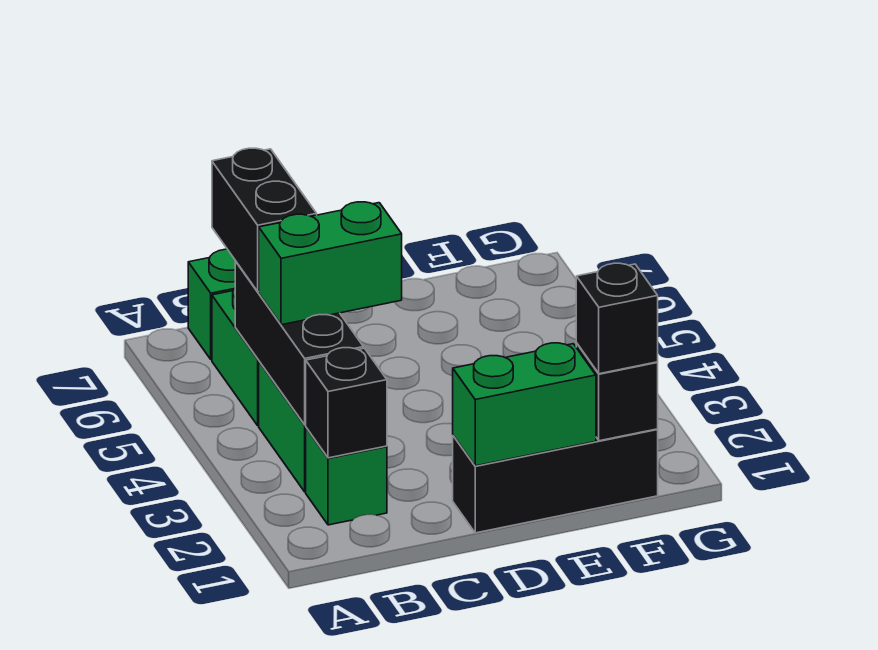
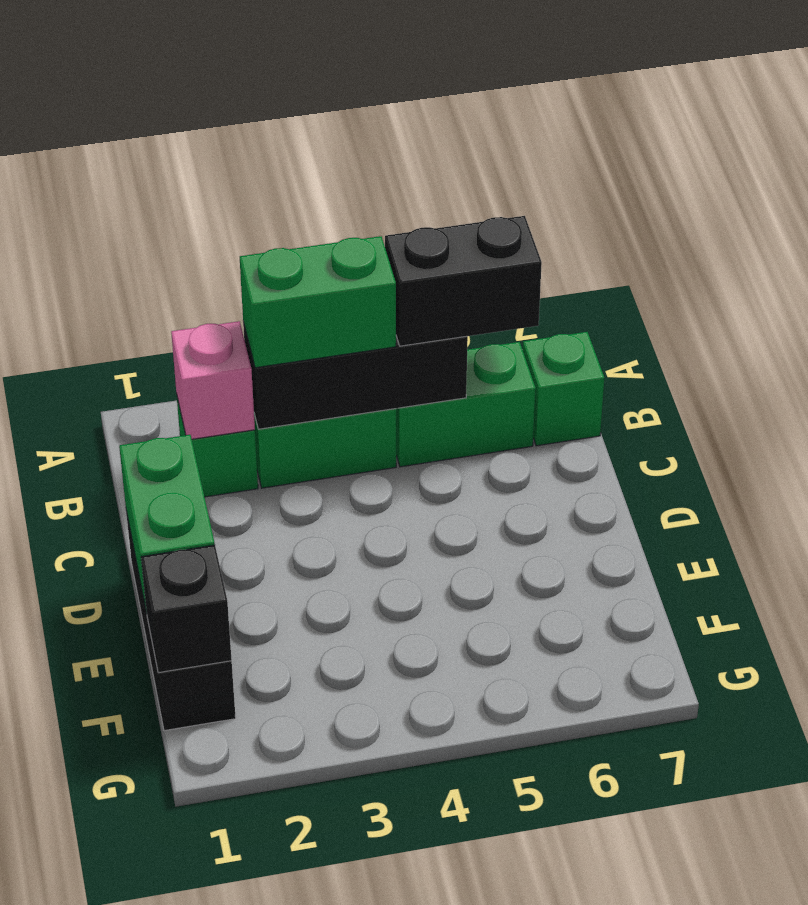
black 1x1 brick [306,348,387,458] -> pink 1x1 brick [171,321,255,439]
green 1x2 brick [259,202,402,325] -> green 1x2 brick turned to [240,236,396,368]
black 1x1 brick [576,263,658,374] -> none

